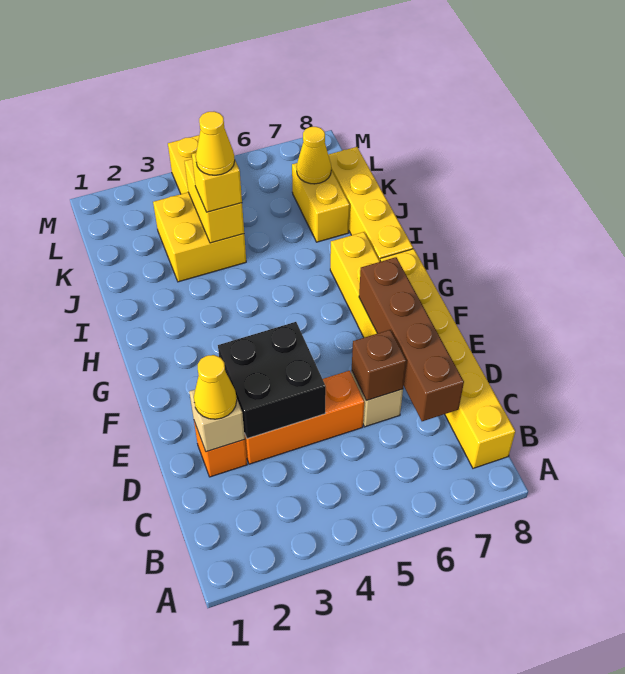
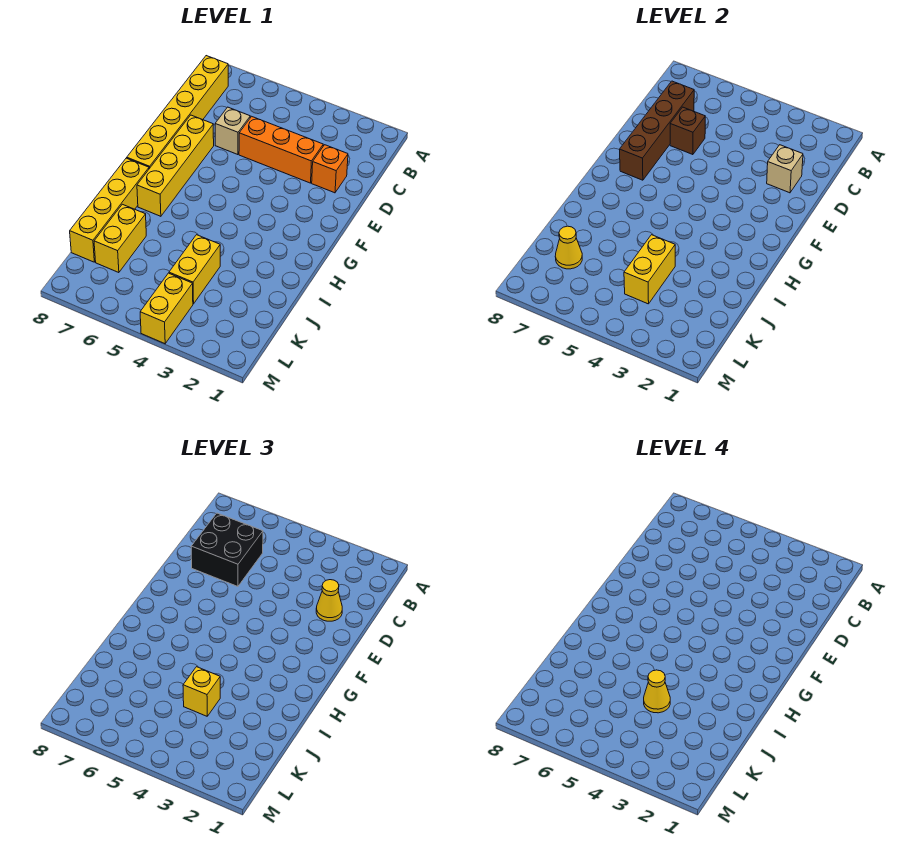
black 2x2 brick [218,322,326,439] -> black 2x2 brick moved to [191,513,263,587]
yellow 2x2 brick [153,192,246,282] -> yellow 1x2 brick [169,235,220,304]

